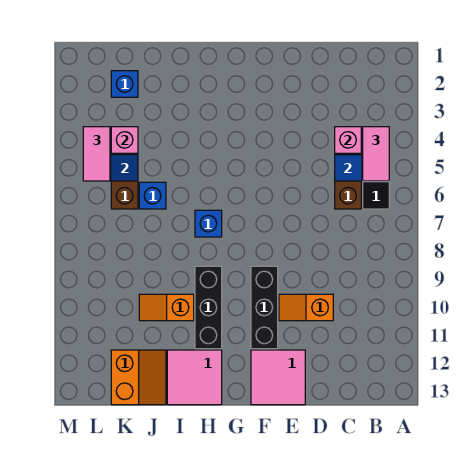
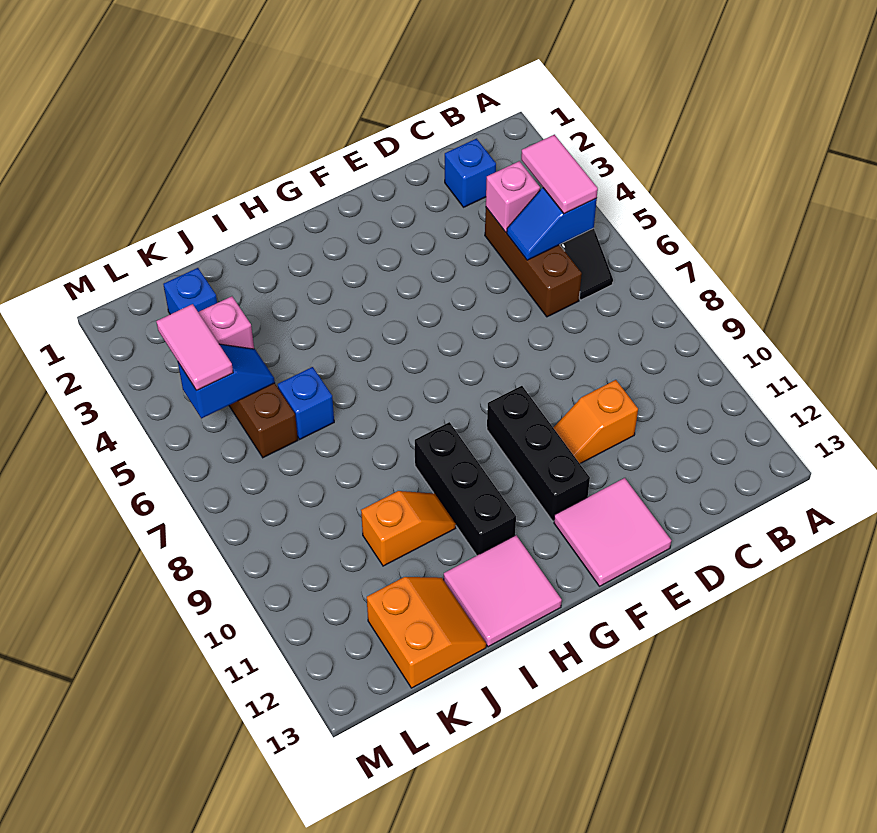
blue 1x1 brick [195,210,222,237] -> blue 1x1 brick moved to [445,139,496,207]
orange 1x2 slope [139,294,194,321] -> orange 1x2 slope turned to [361,491,456,566]

